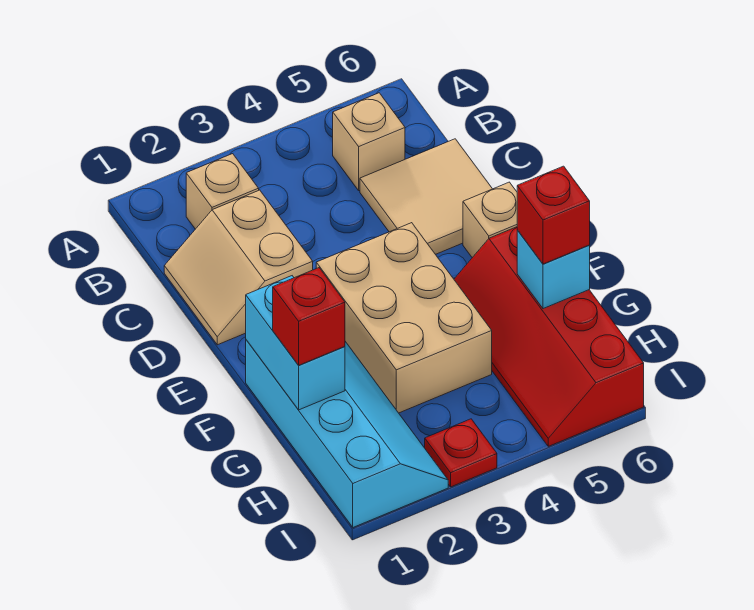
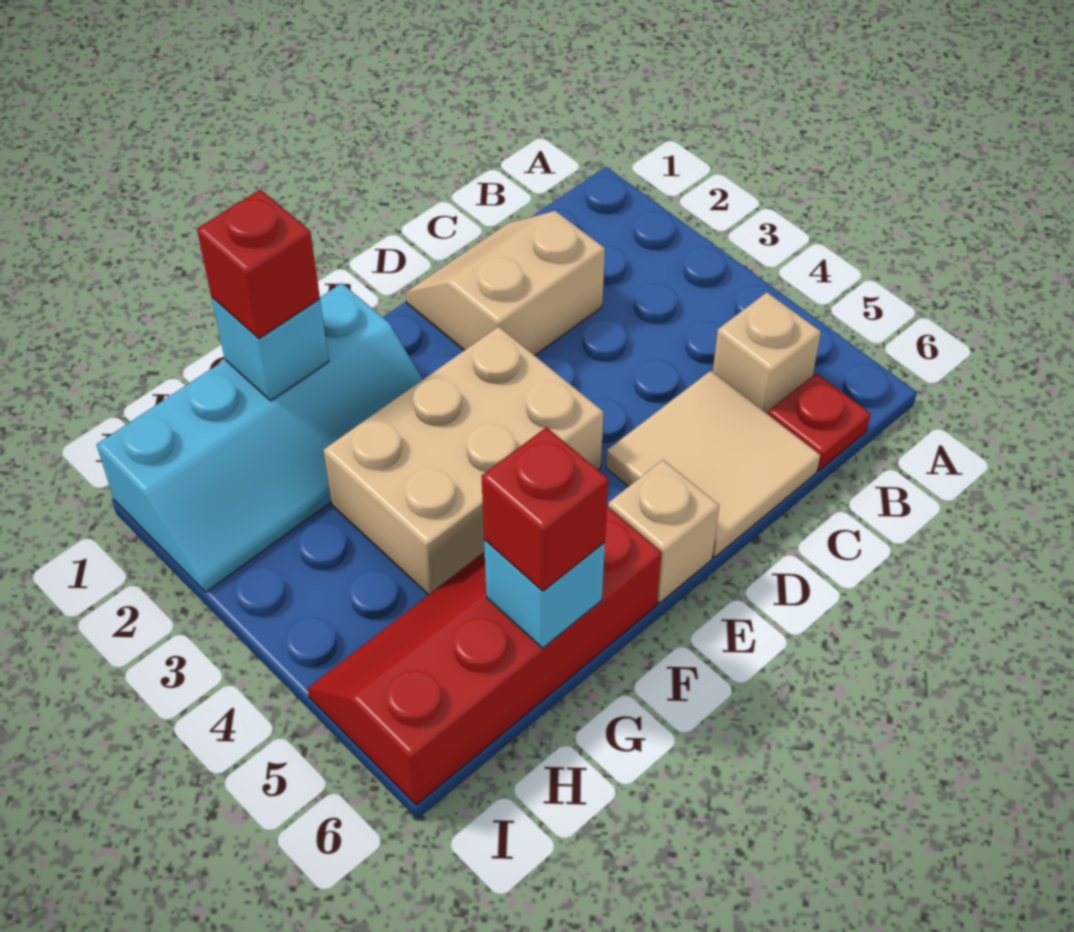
tan 1x1 brick [186,154,259,229] -> none
cyan 1x2 brick [246,276,345,410] -> cyan 1x1 brick [211,297,329,401]
red 1x1 plate [425,419,497,487] -> red 1x1 plate moved to [768,373,871,470]

